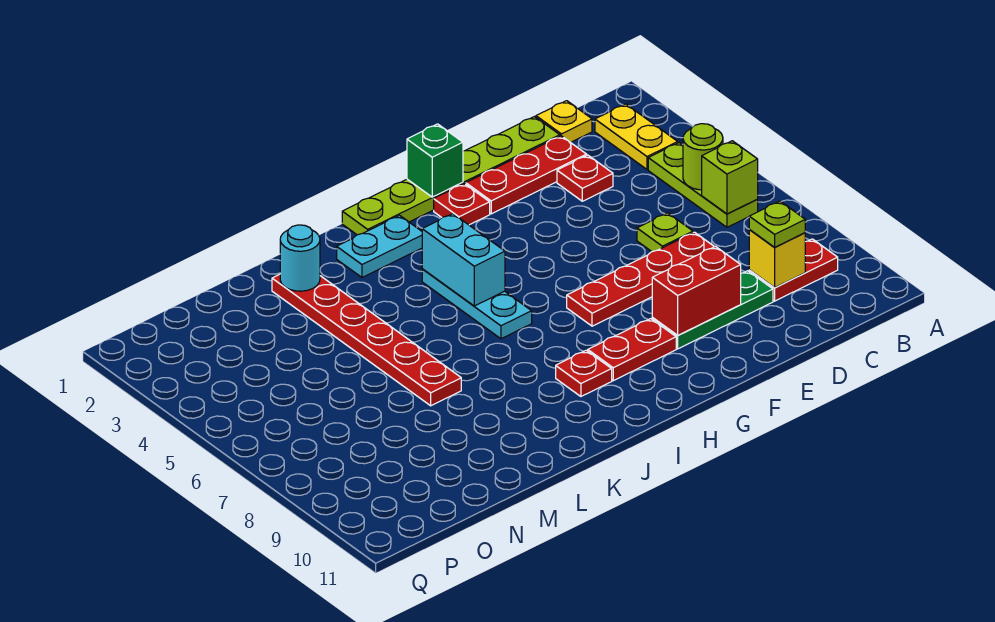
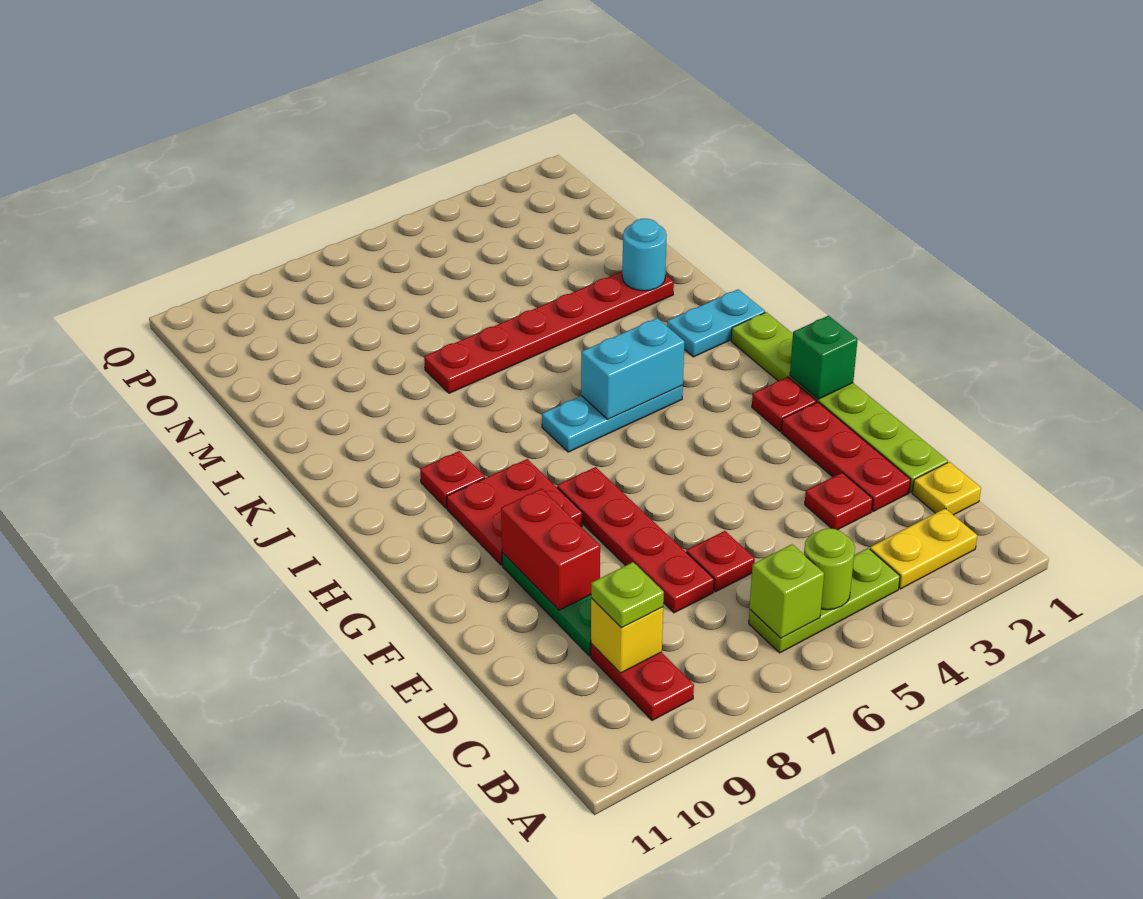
lime 1x1 plate [637,213,693,252] -> red 1x1 plate [686,531,755,592]
red 1x2 plate [588,319,676,381] -> red 2x2 plate [447,459,582,565]
cyan 1x2 plate [337,215,422,277] -> cyan 1x2 plate turned to [667,289,765,357]

